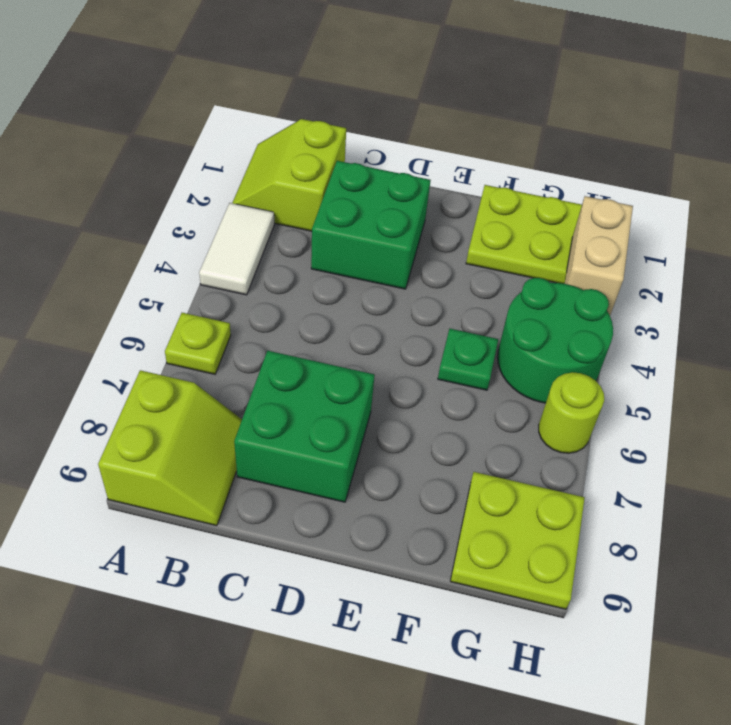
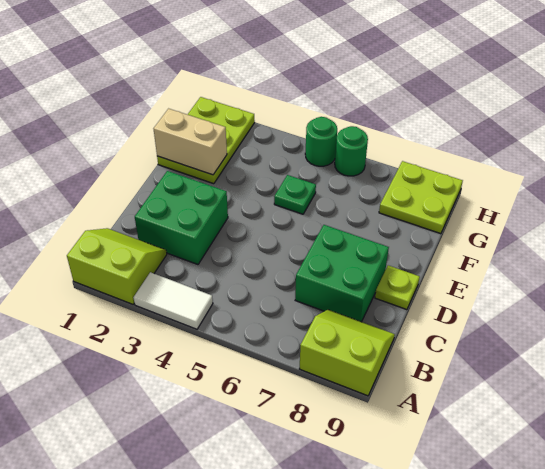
lime 2x2 slope [232,119,346,231] -> lime 2x2 slope turned to [67,228,167,304]
lime 1x1 plate [165,313,231,374] -> lime 1x1 plate moved to [375,265,420,310]
green 2x2 round brick [498,278,613,403] -> green 1x1 round brick [305,117,337,166]
tan 1x2 brick [565,196,633,315] -> tan 1x2 brick moved to [154,109,227,175]
lime 1x1 round brick [539,372,604,453] -> green 1x1 round brick [335,126,368,176]

